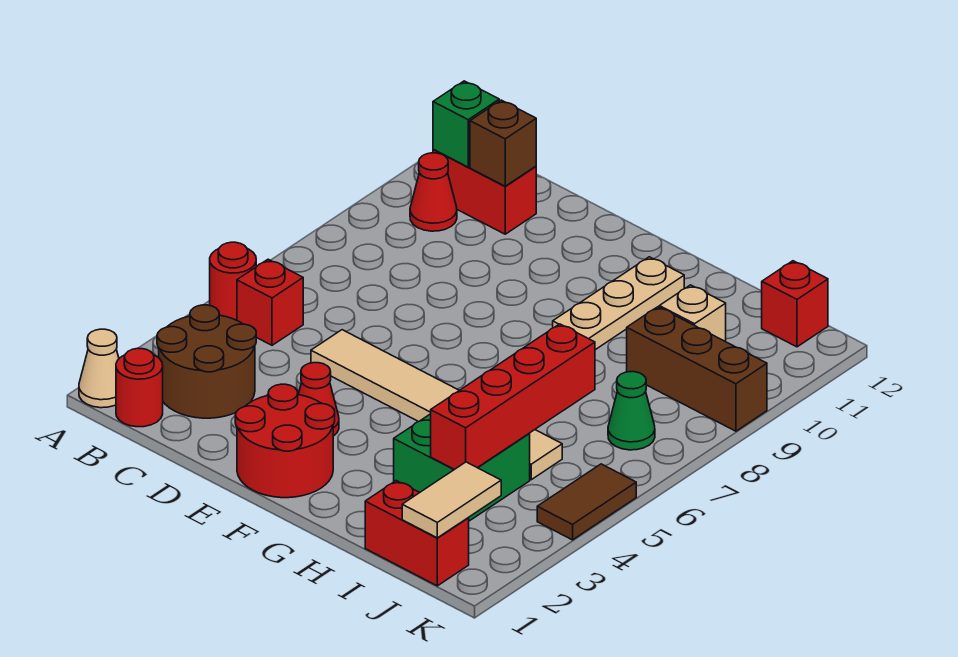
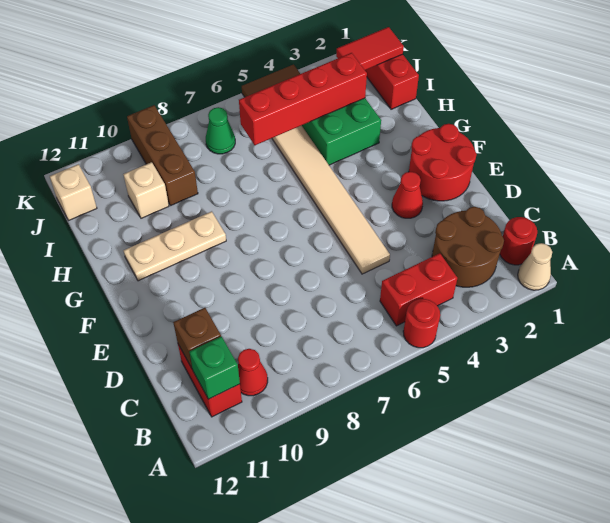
red 1x1 brick [237,259,303,345] -> red 1x2 brick [380,253,457,326]
tan 1x2 tile [402,462,501,538] -> red 1x2 tile [336,27,404,70]
red 1x1 brick [762,261,828,347] -> tan 1x1 brick [50,164,97,220]

